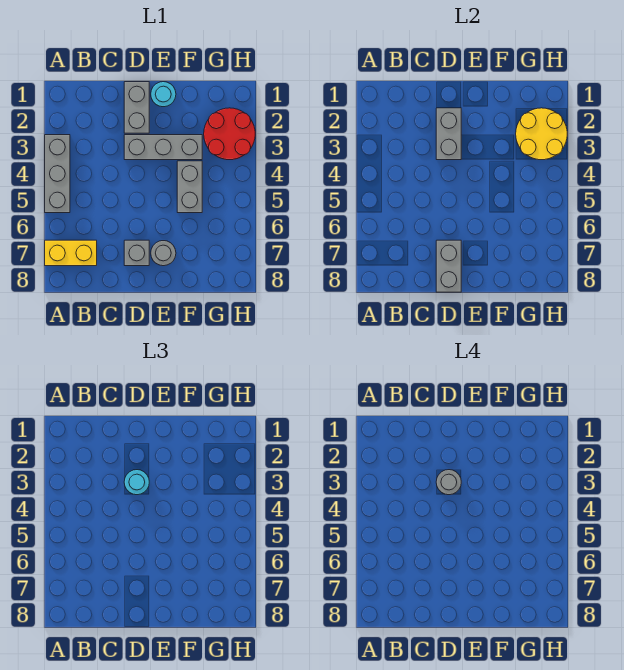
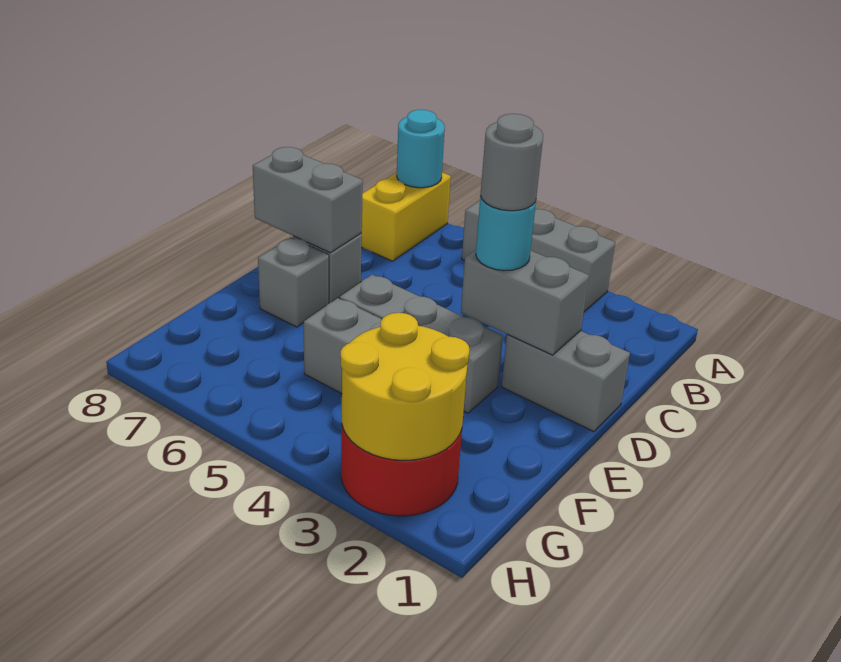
grey 1x3 brick [124,135,202,160] -> grey 1x3 brick turned to [340,275,503,413]
cyan 1x1 round brick [151,82,176,107] -> cyan 1x1 round brick moved to [397,110,445,188]
grey 1x1 round brick [151,241,176,266] -> grey 1x1 brick [258,237,329,327]

